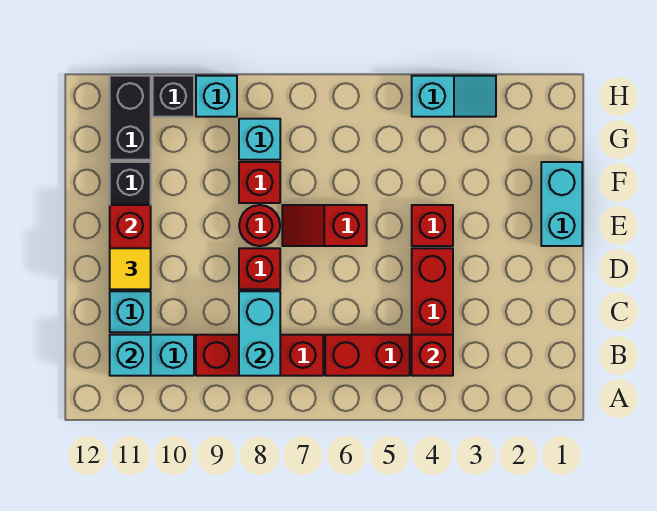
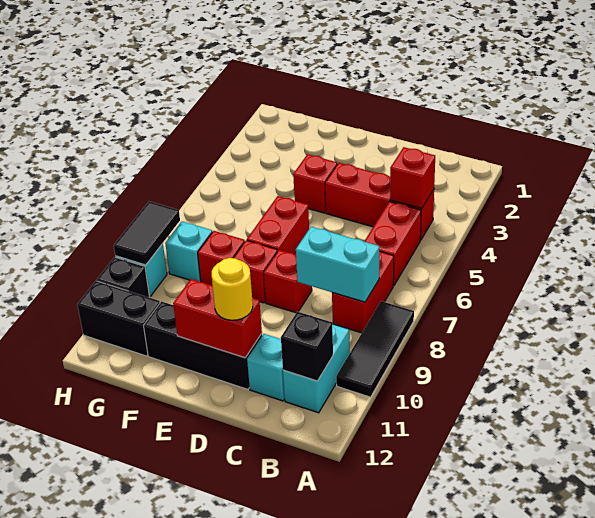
none -> black 1x3 tile [336,301,414,397]
red 1x3 brick [196,335,323,376] -> red 1x2 brick [332,251,394,333]
cyan 1x1 brick [110,335,151,376] -> black 1x1 brick [281,312,333,381]
yellow 1x1 tile [110,248,151,289] -> yellow 1x1 round brick [212,258,253,320]
cyan 1x2 brick [541,162,582,246] -> none
red 1x2 slope [282,205,367,246] -> red 1x2 brick [247,196,309,255]
red 1x1 round brick [239,205,280,246] -> red 1x1 brick [234,240,278,303]
cyan 1x2 slope [412,76,496,117] -> none
none -> black 1x2 tile [114,201,180,265]

